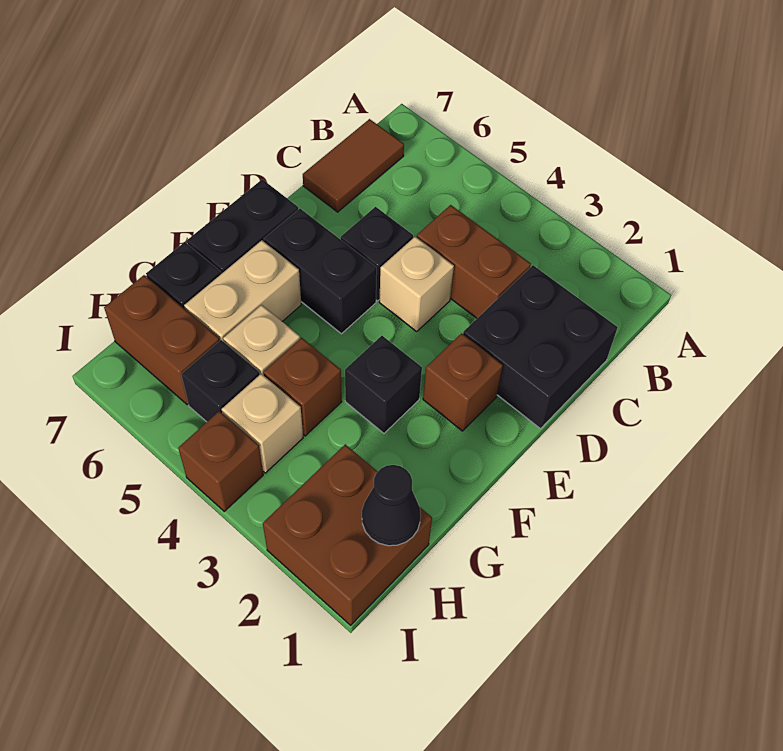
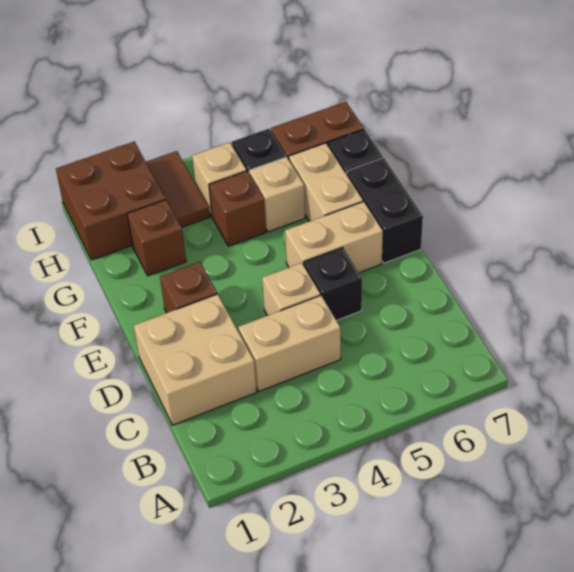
brown 1x2 tile [303,119,404,212] -> brown 1x2 tile moved to [146,151,210,227]
black 2x2 brick [463,265,618,429] -> tan 2x2 brick [134,294,257,425]
brown 1x2 brick [417,205,531,318] -> tan 1x2 brick [238,295,341,391]
black 1x2 brick [264,209,377,334] -> tan 1x2 brick [285,202,383,273]
black 1x1 brick [345,336,422,433] -> none
black 1x1 cone [362,465,421,546] -> none
brown 1x1 brick [178,411,263,511] -> brown 1x1 brick moved to [127,200,186,276]

